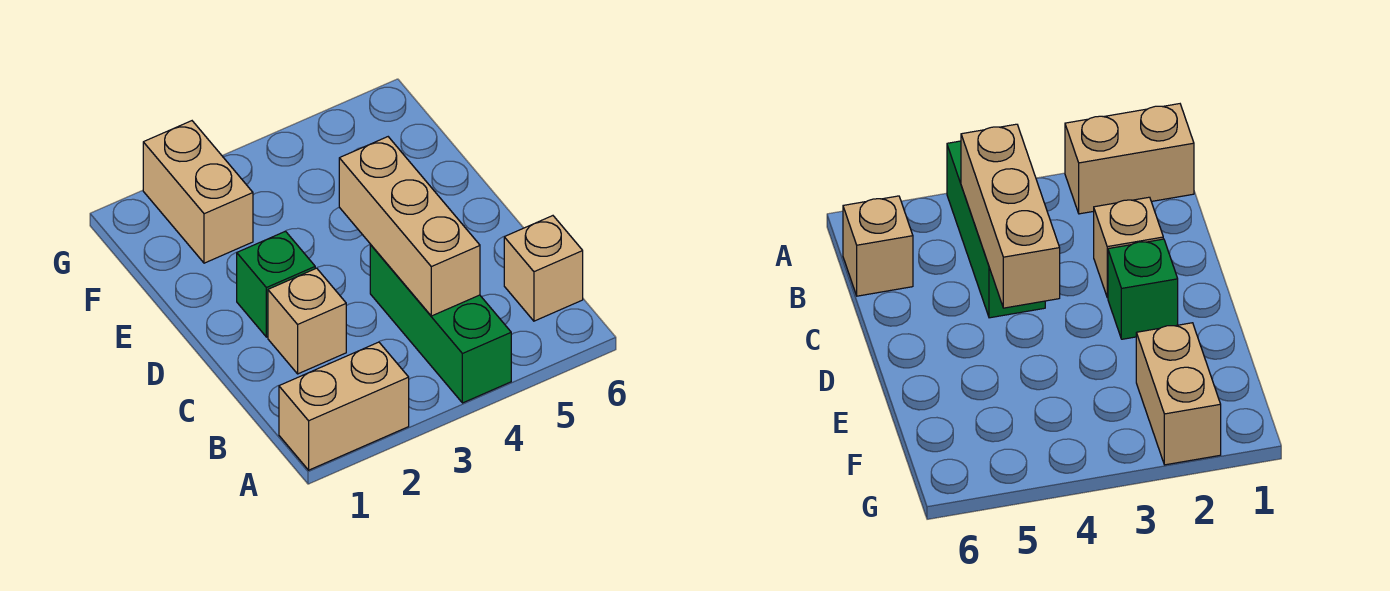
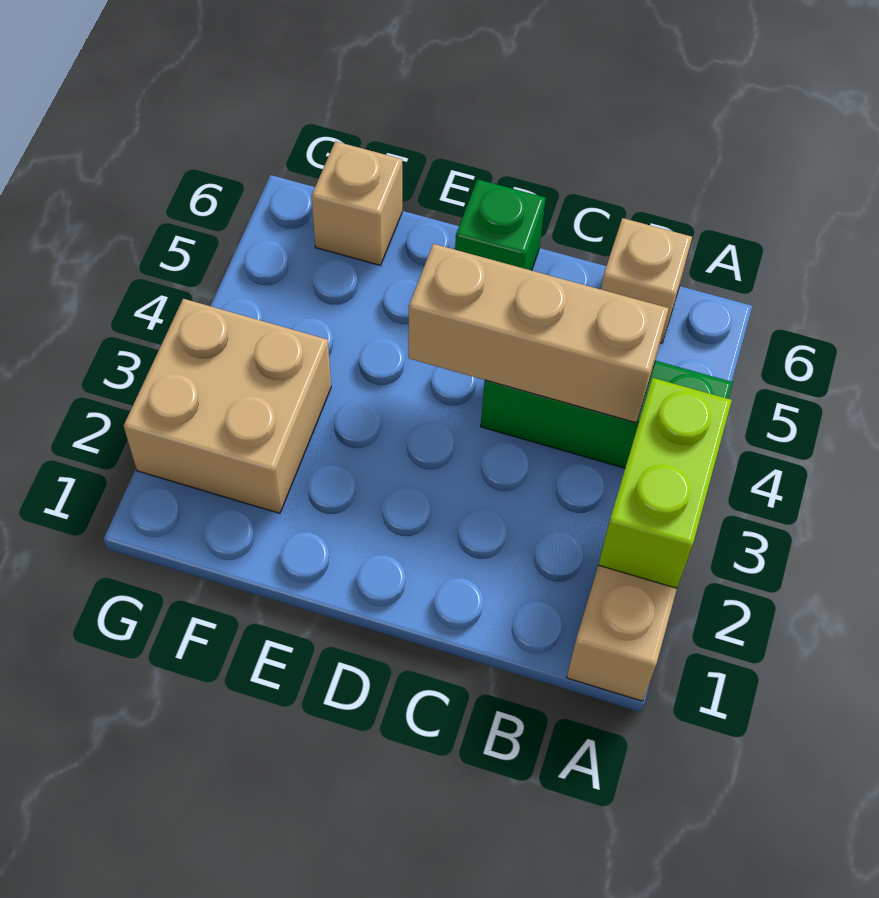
none -> lime 1x2 brick [598,378,732,588]
tan 1x1 brick [268,268,346,374] -> tan 1x1 brick moved to [311,141,402,265]
green 1x1 brick [237,231,315,337] -> green 1x1 brick moved to [455,179,546,271]
tan 1x2 brick [143,121,253,263] -> tan 2x2 brick [124,299,331,513]

